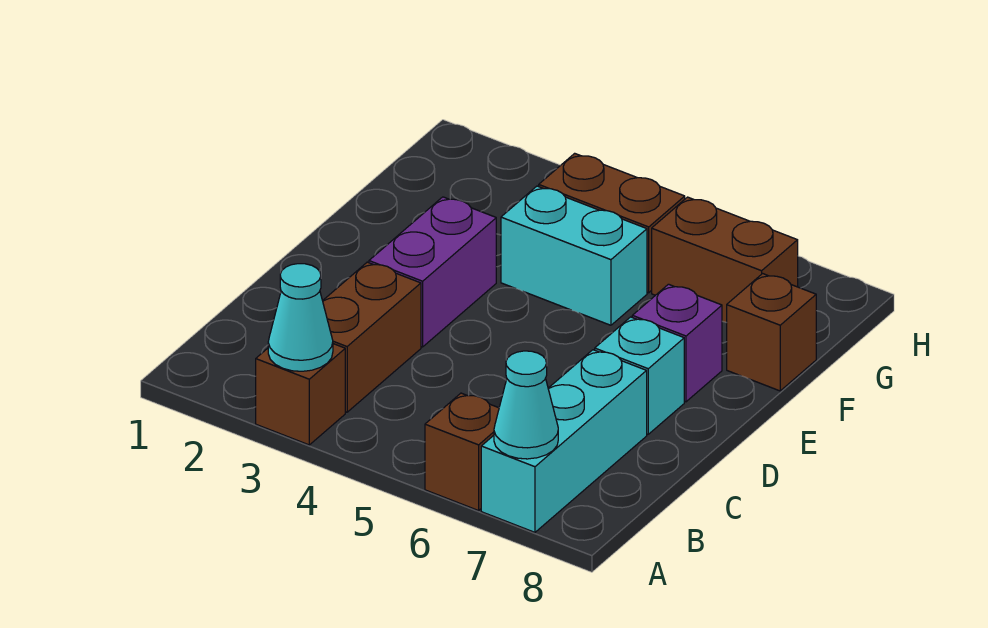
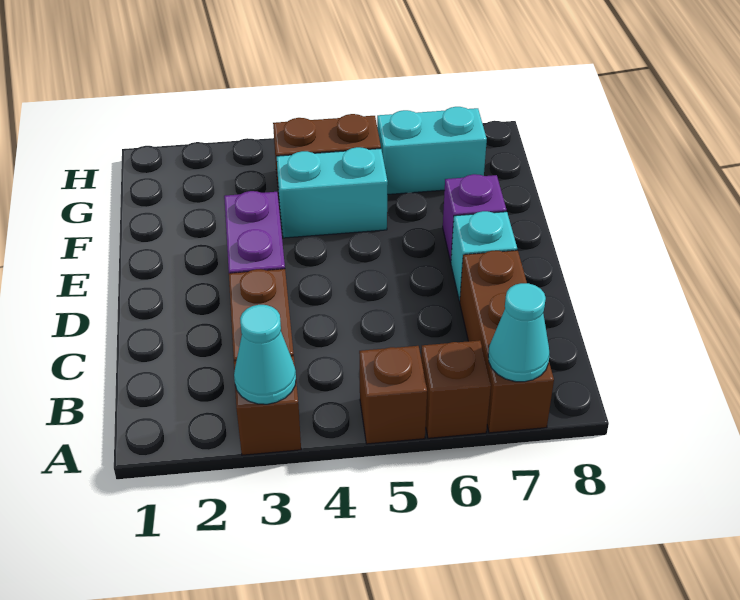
cyan 1x3 brick [481,350,647,532] -> brown 1x3 brick [460,250,554,433]
brown 1x1 brick [727,274,816,391] -> brown 1x1 brick moved to [359,346,427,444]
brown 1x2 brick [652,197,798,323] -> cyan 1x2 brick [377,107,487,194]

